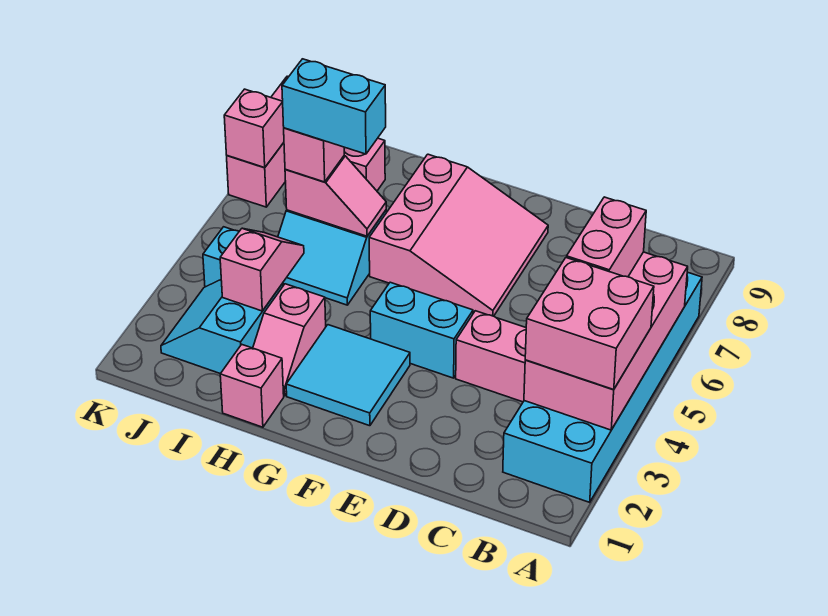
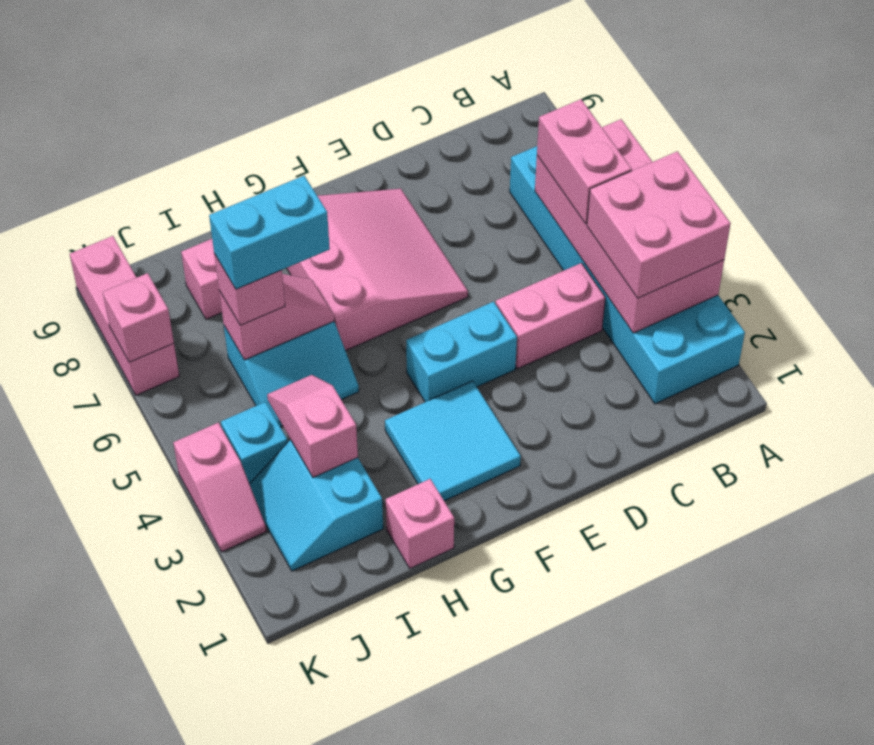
pink 1x2 slope [253,284,326,396] -> pink 1x2 slope moved to [173,423,266,552]

